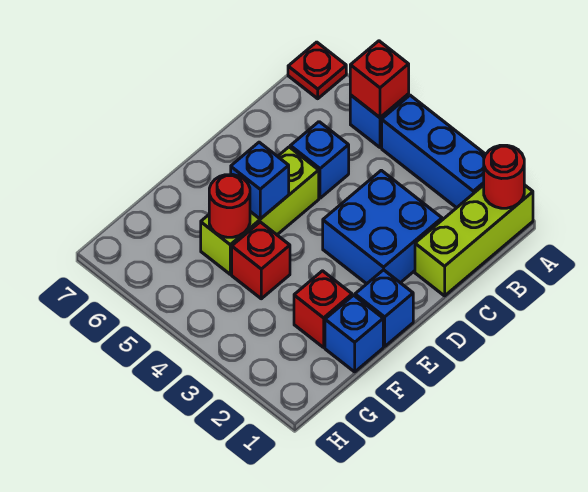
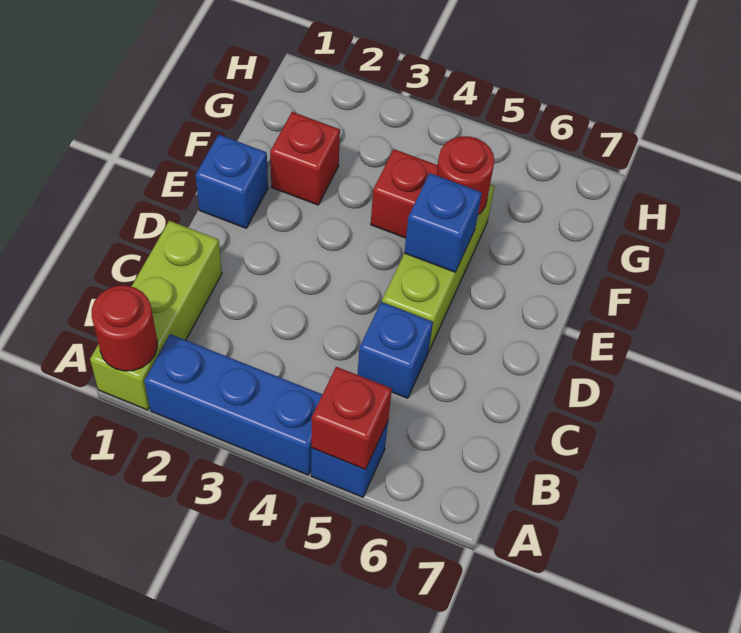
red 1x1 plate [288,42,346,99] -> none
blue 2x2 brick [323,170,442,284] -> none
blue 1x1 brick [325,295,383,372] -> none

